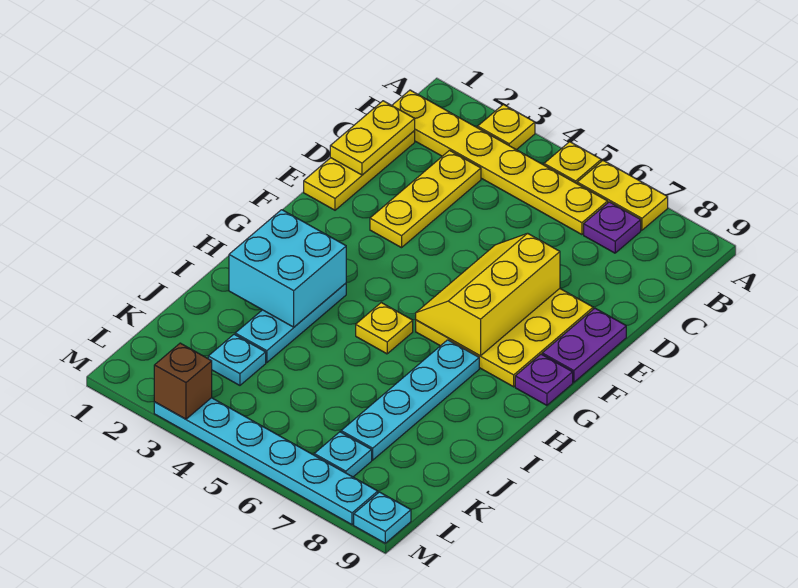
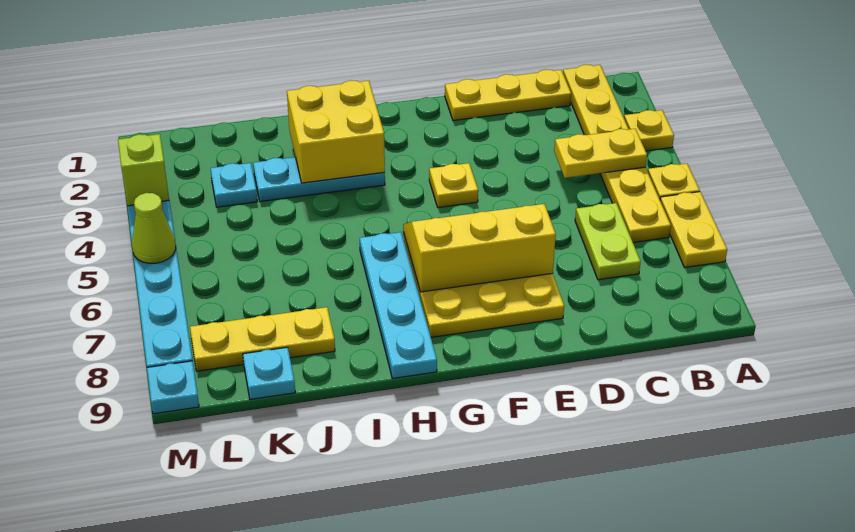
purple 1x1 plate [584,202,641,253] -> none
yellow 1x2 plate [330,101,415,175] -> yellow 1x2 plate moved to [554,129,647,178]
yellow 1x3 plate [370,150,481,248] -> yellow 1x3 plate moved to [190,307,335,371]
none -> lime 1x2 plate [575,203,641,280]
purple 1x2 plate [542,308,626,382] -> none
purple 1x1 plate [515,354,573,405] -> none
cyan 2x2 brick [229,210,346,327] -> yellow 2x2 brick [287,80,385,183]
yellow 1x1 plate [356,303,413,354] -> yellow 1x1 plate moved to [429,163,478,208]
cyan 1x4 plate [341,340,479,460] -> cyan 1x4 plate turned to [360,232,437,378]
cyan 1x1 plate [314,432,372,477] -> cyan 1x1 plate moved to [243,347,295,400]
brown 1x1 brick [154,343,212,419] -> lime 1x1 brick [118,134,169,206]
none -> lime 1x1 cone [132,193,176,263]

